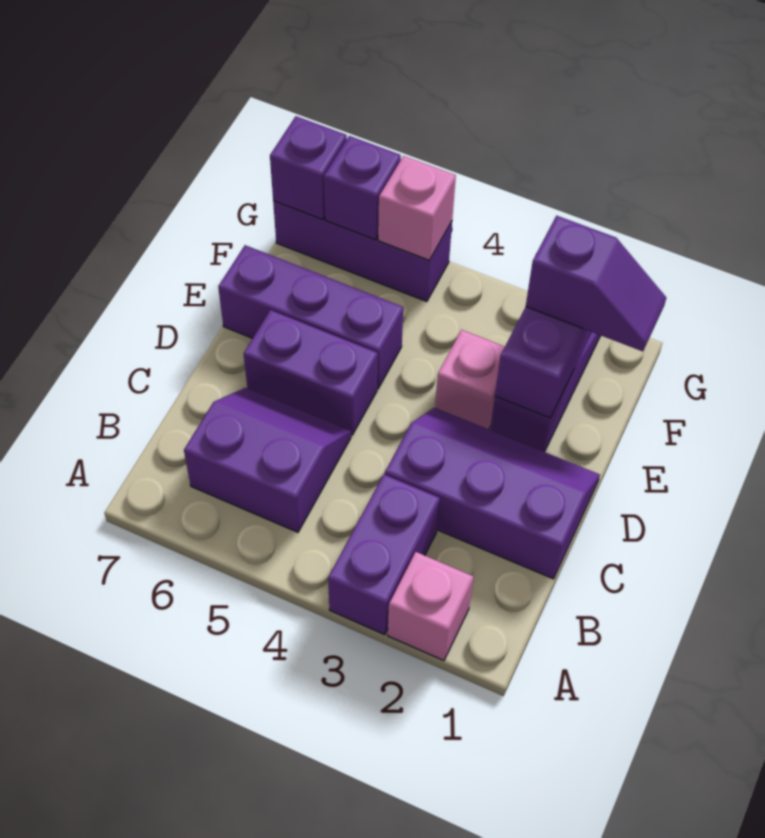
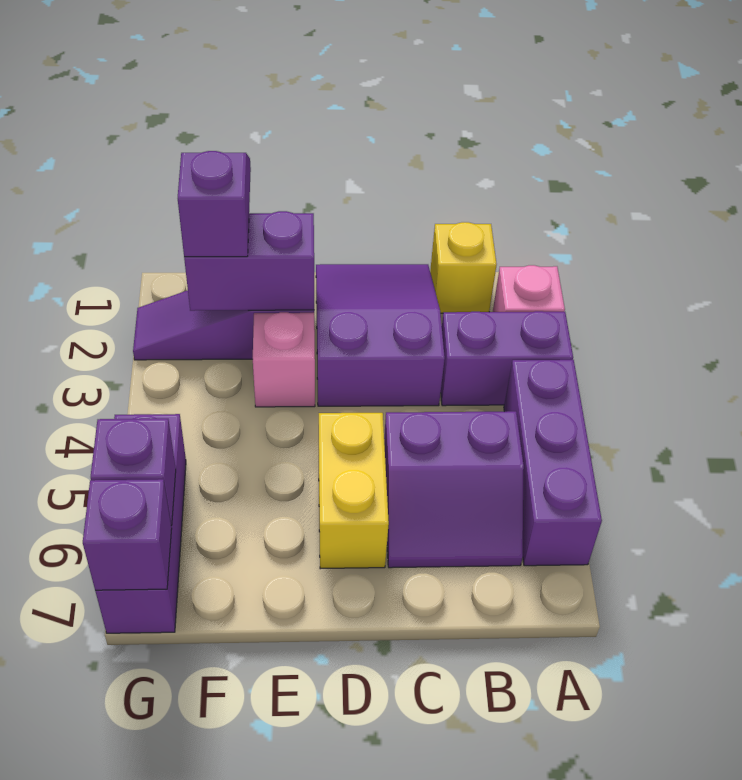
none -> yellow 1x1 brick [430,222,497,313]
purple 2x2 slope [184,388,351,532] -> purple 2x2 slope turned to [384,411,524,568]
purple 2x3 slope [385,408,600,579] -> purple 2x3 slope turned to [316,264,445,406]
purple 1x2 brick [244,310,378,435] -> yellow 1x2 brick [319,413,389,569]
purple 1x3 brick [218,245,403,389] -> purple 1x3 brick moved to [504,360,602,566]
pink 1x1 brick [378,156,456,260] -> none

